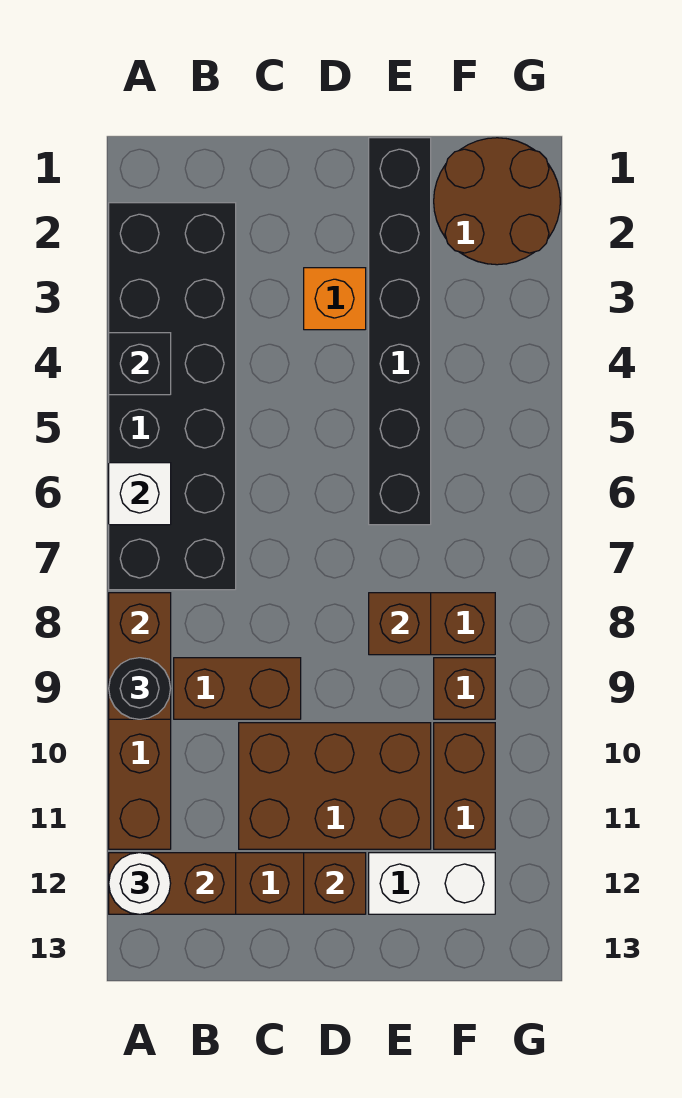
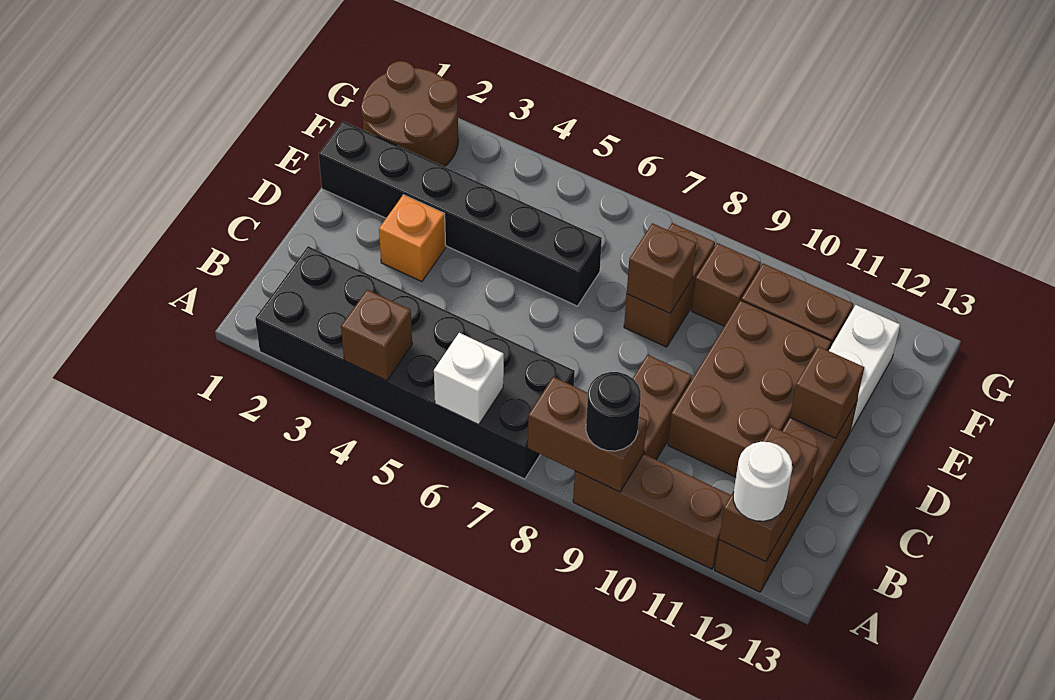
black 1x1 brick [109,333,171,395] -> brown 1x1 brick [341,290,412,381]

